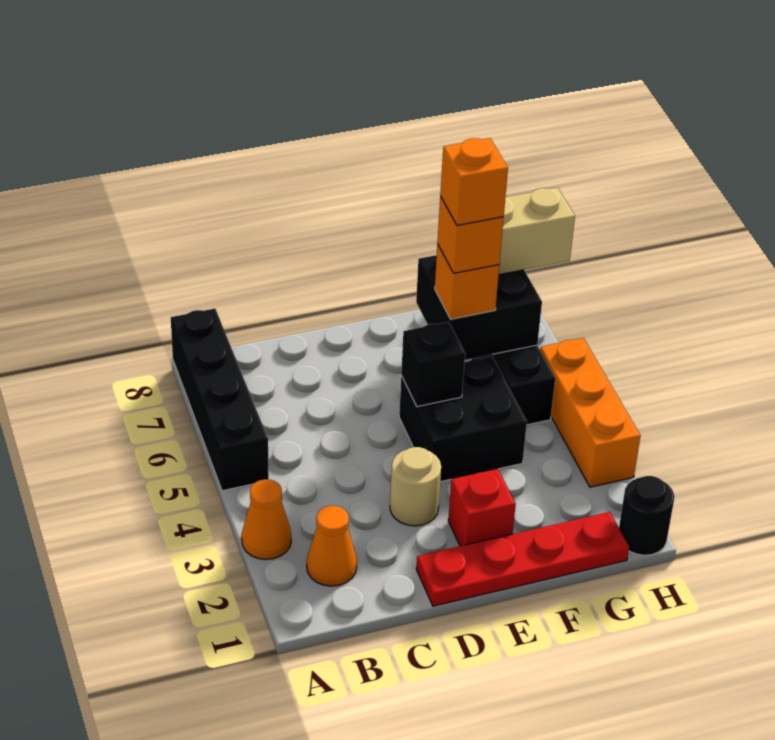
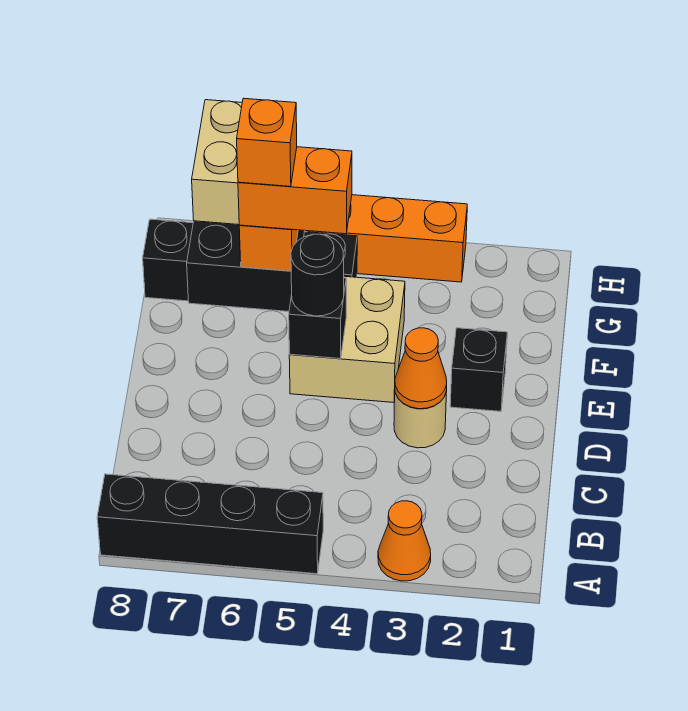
orange 1x1 cone [307,505,357,586] -> orange 1x1 cone moved to [395,328,447,409]
red 1x4 plate [416,512,629,606] -> none
red 1x1 brick [448,469,516,546] -> black 1x1 brick [450,328,507,411]
black 2x2 brick [399,357,527,482] -> tan 2x2 brick [289,276,405,403]
orange 1x1 brick [437,196,504,273] -> orange 1x2 brick [238,147,352,234]
black 1x1 round brick [619,476,674,555] -> black 1x1 round brick moved to [291,234,344,316]

